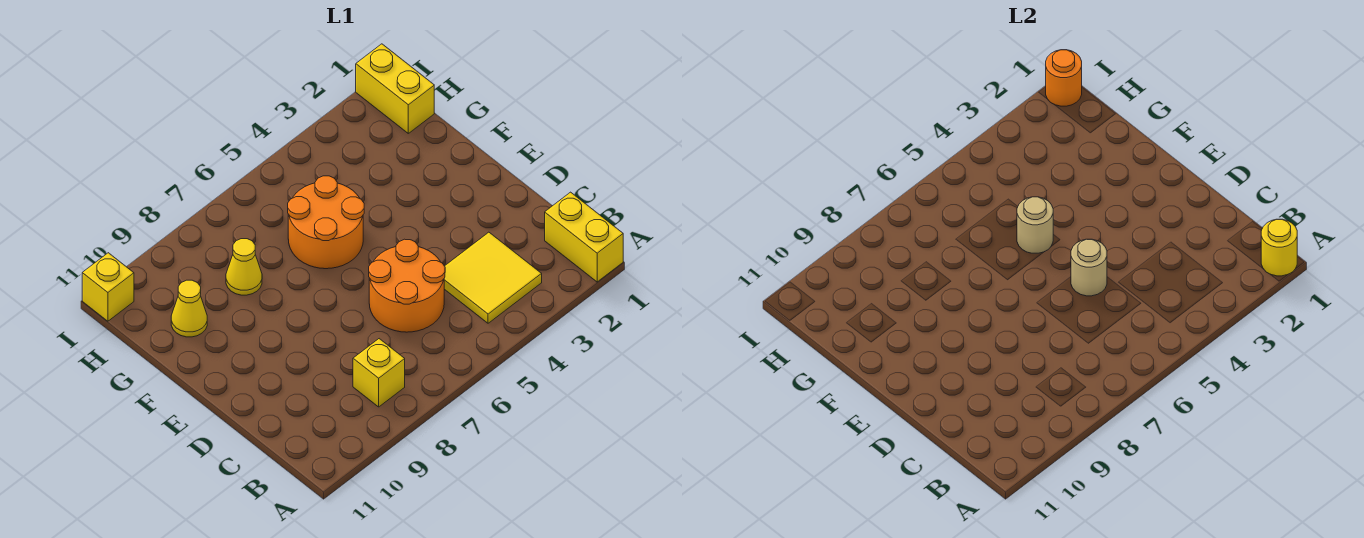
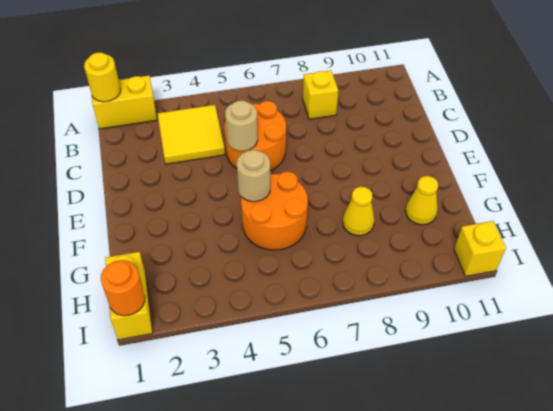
yellow 1x2 brick [545,192,623,282] -> yellow 1x2 brick turned to [92,76,157,129]

